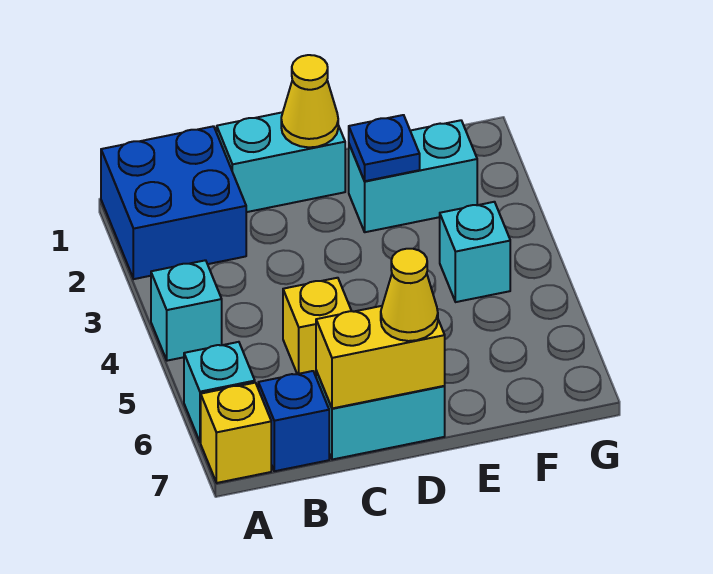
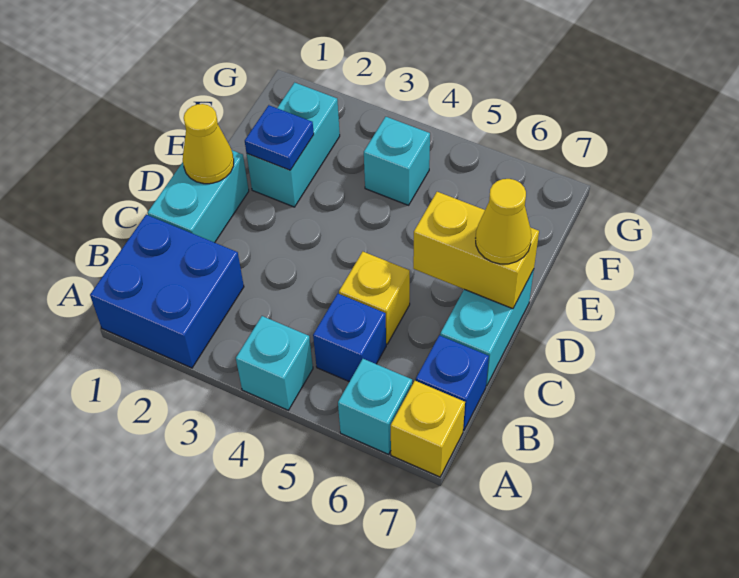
none -> blue 1x1 brick [313,294,386,382]
yellow 1x2 brick [316,306,445,408] -> yellow 1x2 brick turned to [413,192,539,309]

